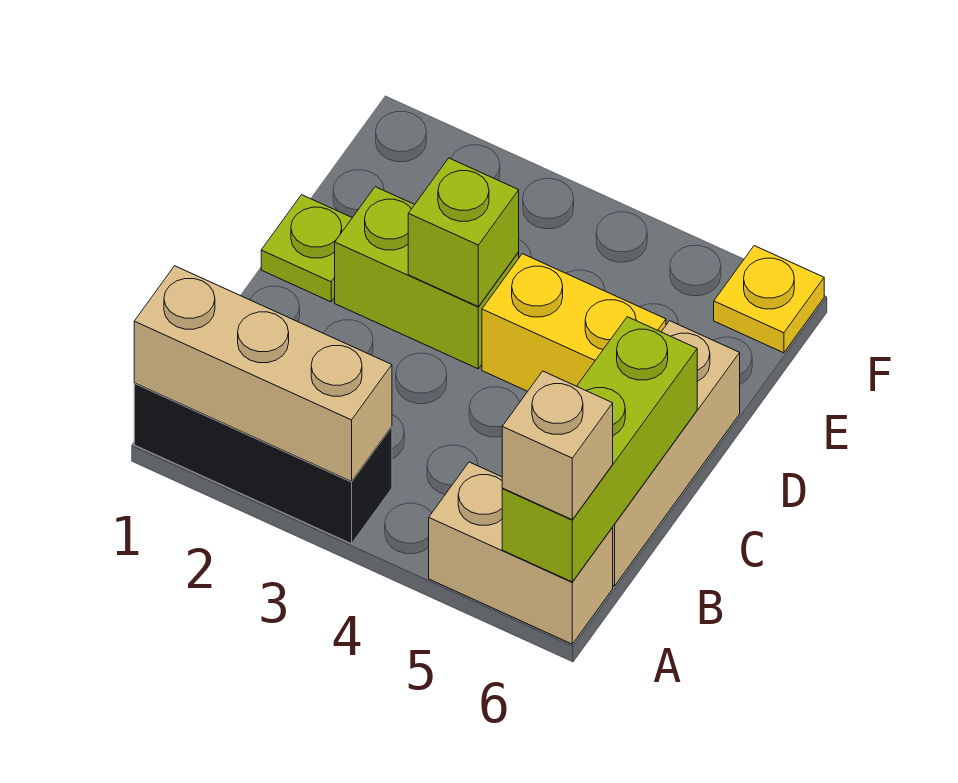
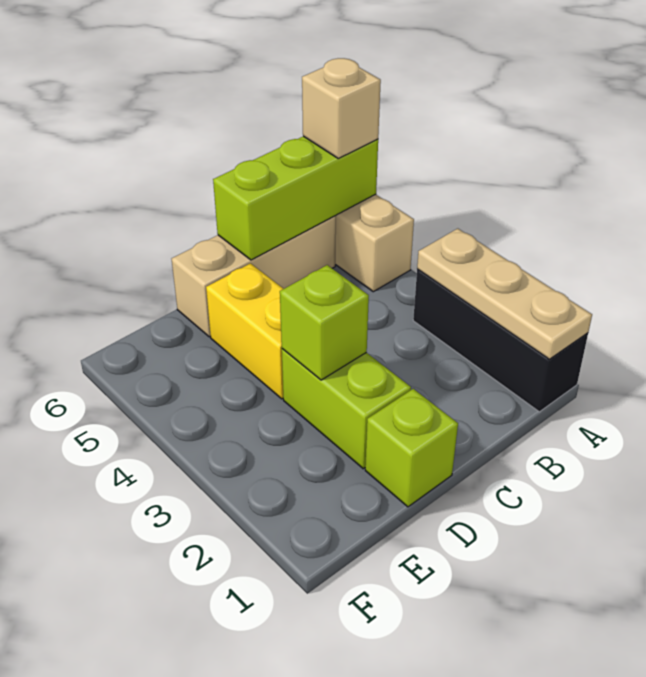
tan 1x3 brick [134,266,392,481] -> tan 1x3 plate [417,229,592,359]
lime 1x1 plate [261,195,352,302] -> lime 1x1 brick [365,389,458,507]
yellow 1x1 plate [714,246,824,353] -> none

